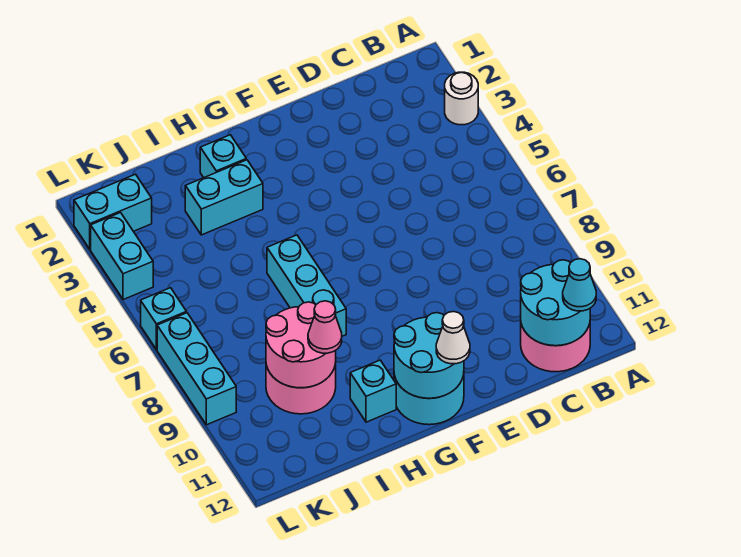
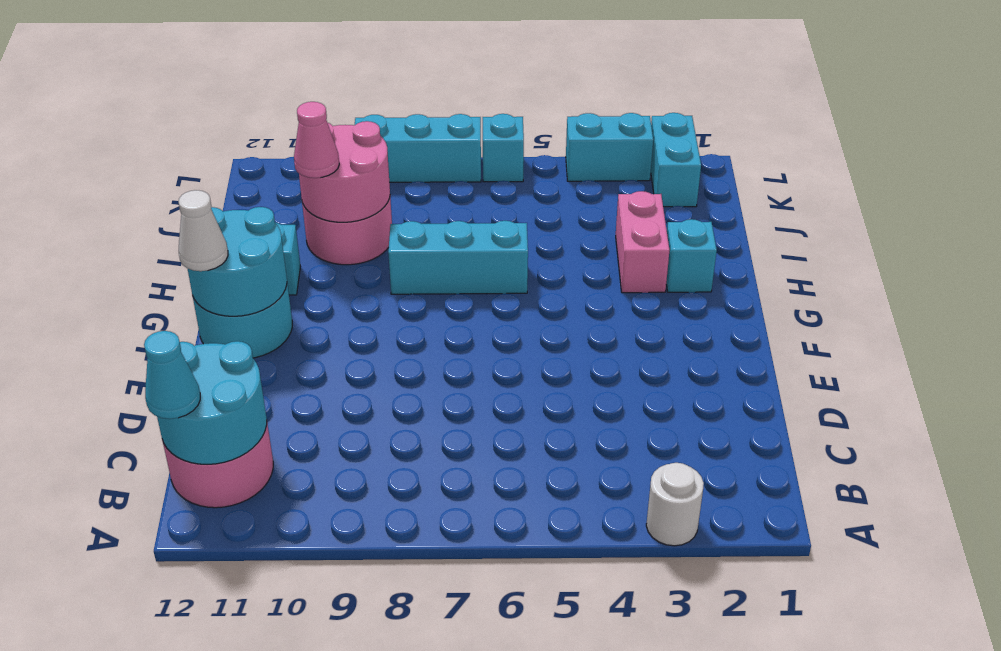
cyan 1x2 brick [185,160,263,235] -> pink 1x2 brick [616,191,669,293]

